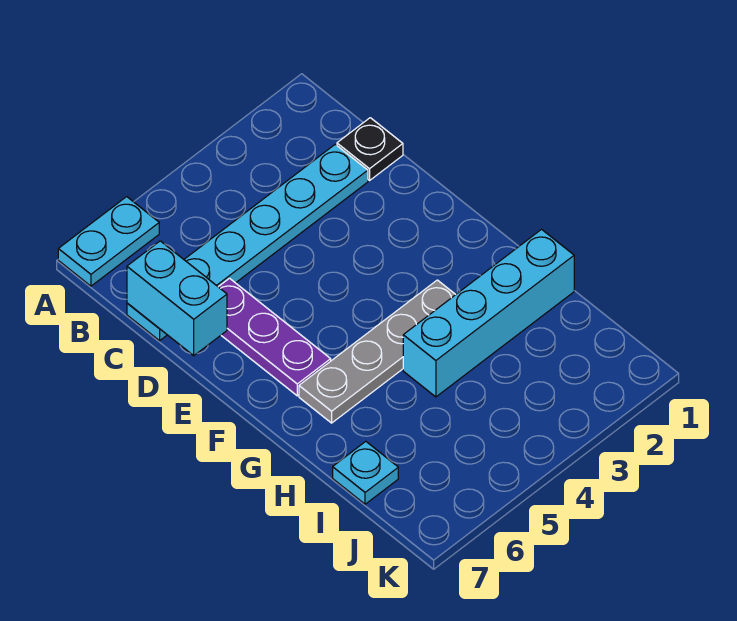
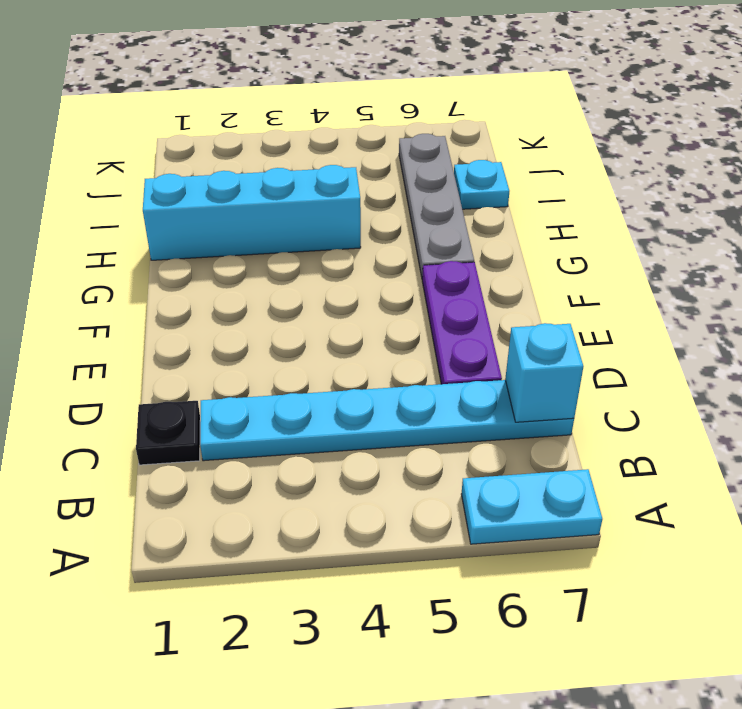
cyan 1x2 brick [127,241,227,356] -> cyan 1x1 brick [505,323,583,422]
grey 1x4 plate [299,280,456,423] -> grey 1x4 plate turned to [399,134,474,277]

